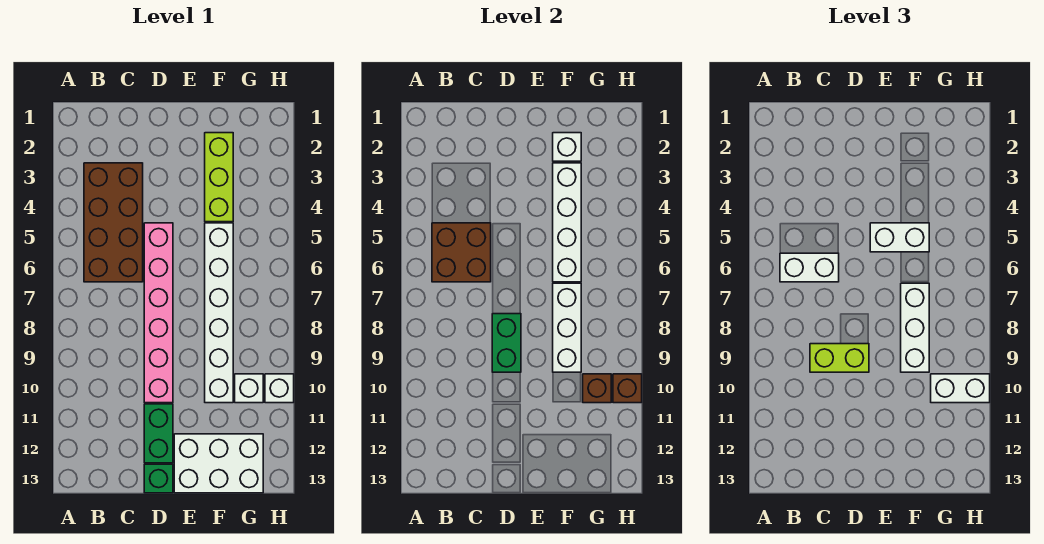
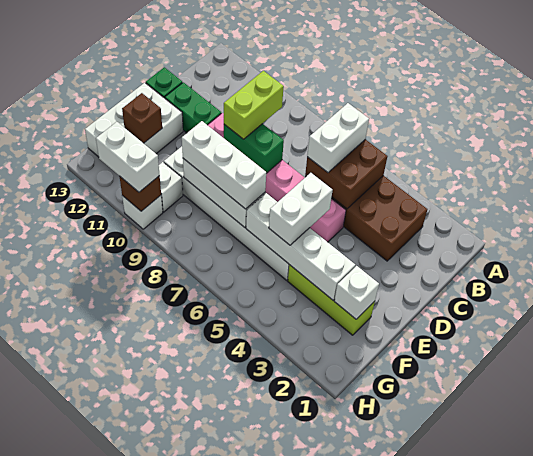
brown 1x1 brick [583,374,611,403] -> brown 1x1 brick moved to [122,93,162,143]
white 1x2 brick [931,374,990,403] -> white 1x2 brick turned to [96,122,160,192]

